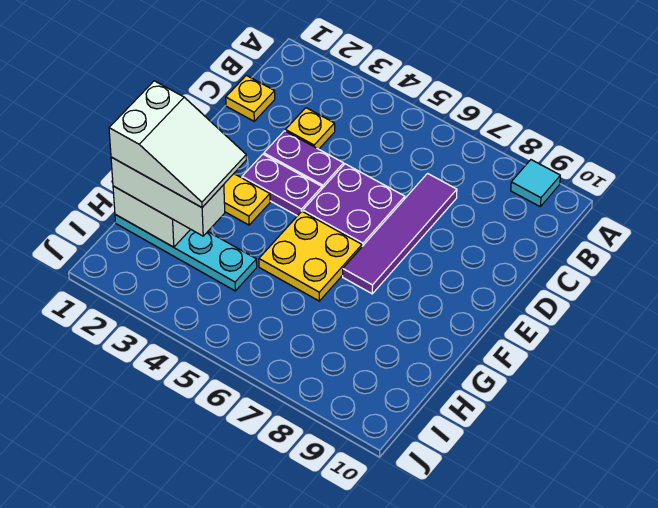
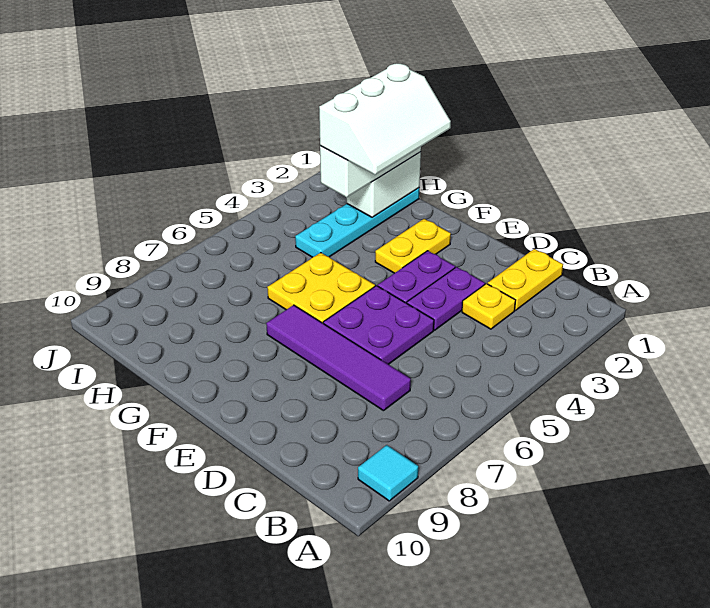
yellow 1x1 plate [226,75,275,121] -> yellow 1x2 plate [488,249,563,310]
white 2x3 slope [109,81,246,207] -> white 2x3 slope turned to [319,63,451,175]

